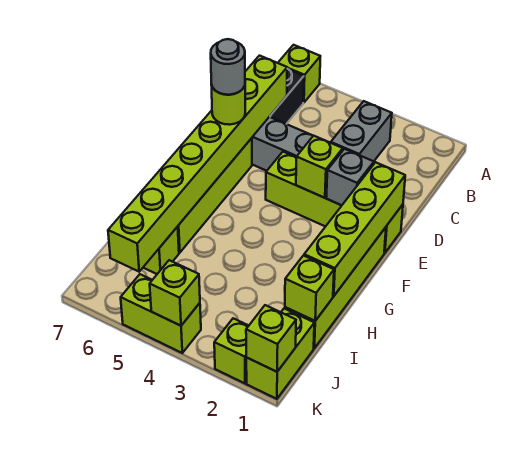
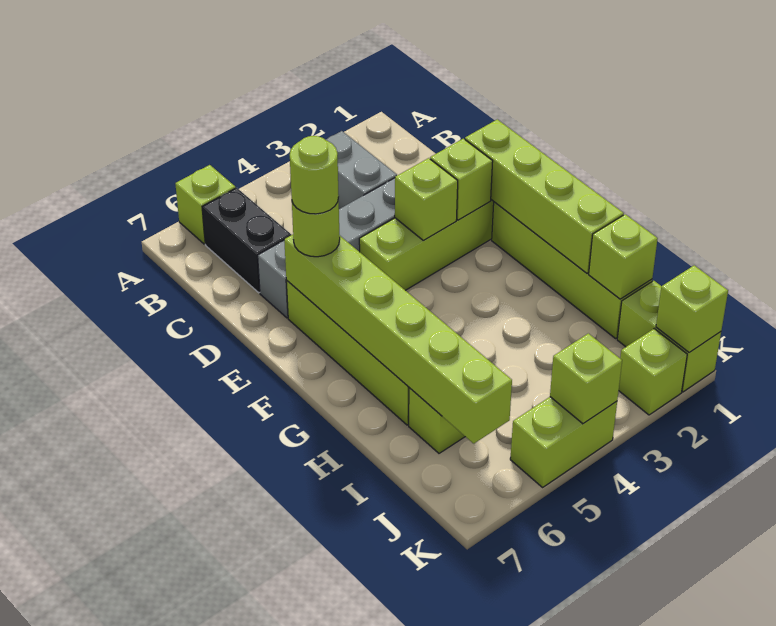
lime 1x8 brick [108,56,287,272] -> lime 1x6 brick [284,235,512,443]
grey 1x1 brick [326,149,374,205] -> lime 1x1 brick [430,139,493,220]
grey 1x1 round brick [211,39,245,95] -> lime 1x1 round brick [290,136,339,214]

